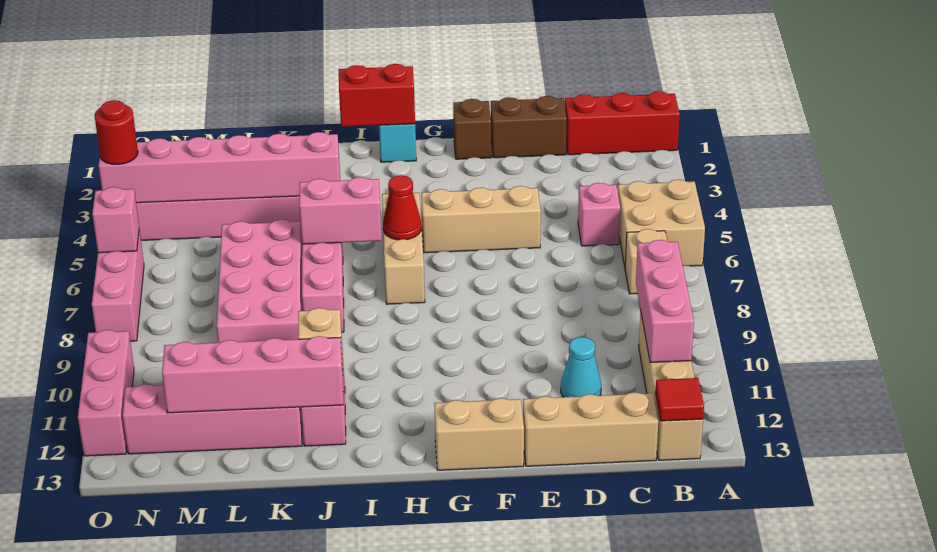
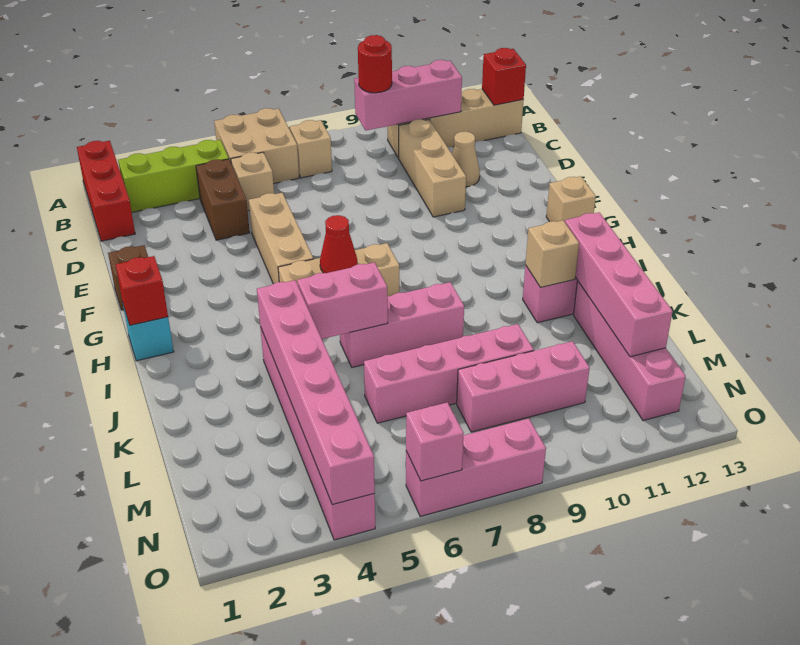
none -> lime 1x3 brick [118,140,229,212]
red 1x1 tile [656,378,704,421] -> red 1x1 brick [482,48,526,105]
pink 1x1 brick [578,183,620,246] -> tan 1x1 brick [231,152,274,211]
tan 1x3 brick [523,392,658,466] -> tan 1x3 brick moved to [399,119,466,217]
brown 1x2 brick [491,96,567,158] -> brown 1x2 brick moved to [196,159,250,240]
cyan 1x1 cone [561,337,601,397] -> tan 1x1 cone [452,131,480,187]
tan 1x2 brick [434,398,524,470] -> tan 1x1 brick [546,176,596,222]
red 1x2 brick [339,64,415,127] -> red 1x1 brick [116,256,168,325]
pink 1x2 brick [299,177,382,244] -> pink 1x2 brick turned to [297,262,388,339]
pink 2x4 brick [216,220,303,343] -> pink 1x4 brick [364,324,534,423]
red 1x1 round brick [94,100,138,164] -> red 1x1 round brick moved to [358,35,392,93]
pink 1x3 brick [78,330,134,456] -> pink 1x3 brick moved to [457,341,590,432]

